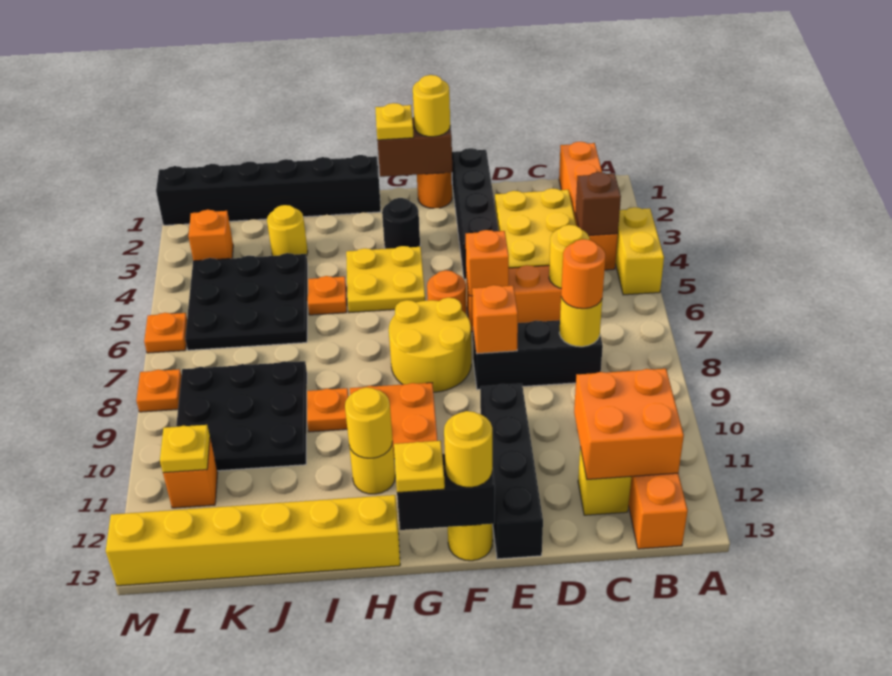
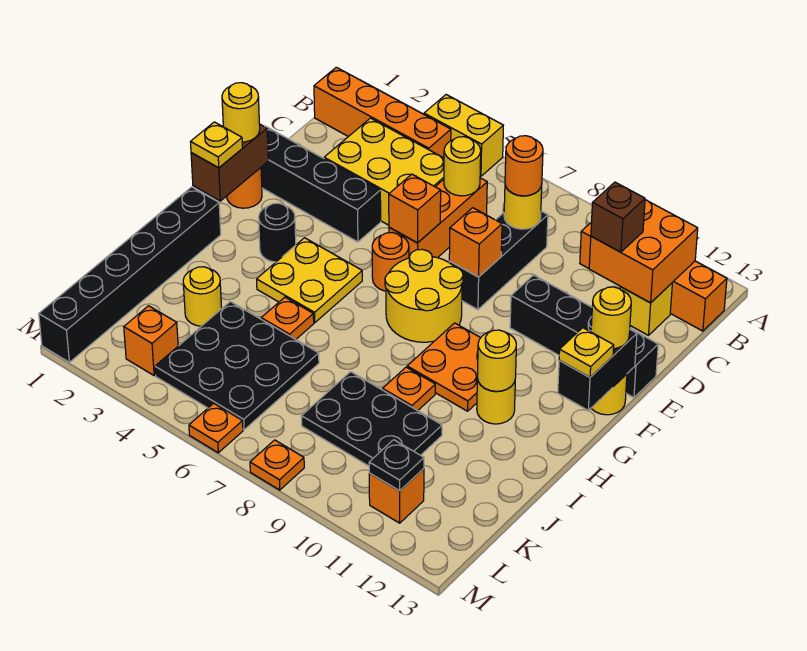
brown 1x1 brick [576,172,621,236] -> brown 1x1 brick moved to [591,182,645,252]
yellow 1x6 brick [106,495,400,586] -> none
black 3x3 plate [176,361,307,471] -> black 2x3 plate [301,372,442,466]
yellow 1x1 plate [160,425,210,473] -> black 1x1 plate [369,440,424,491]

